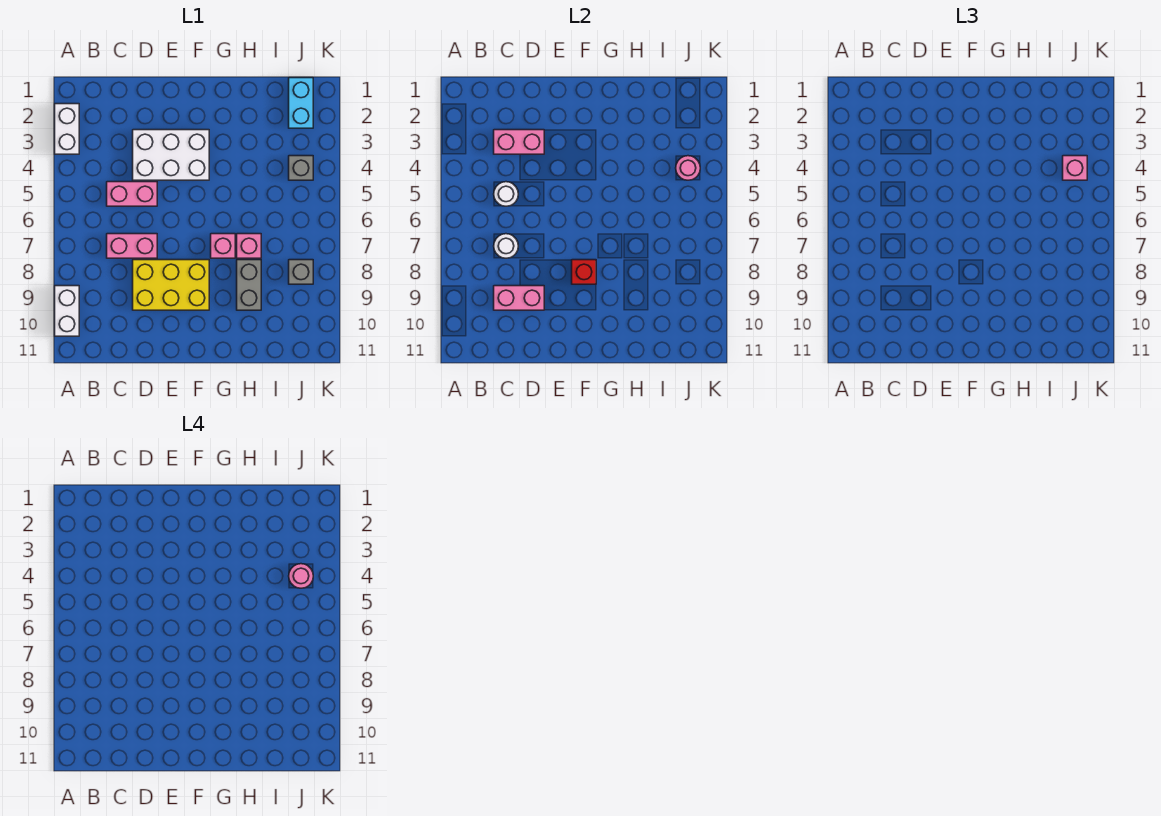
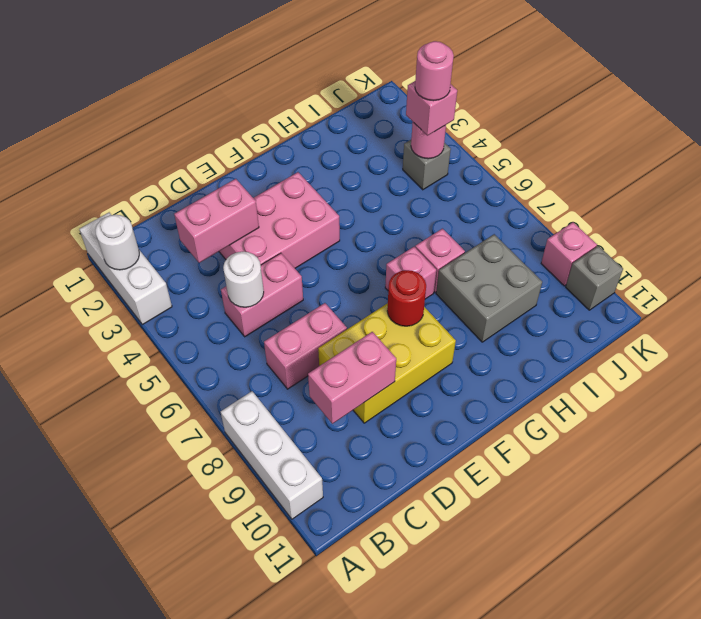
white 1x2 brick [55,104,79,154] -> white 1x3 brick [79,212,172,325]
white 1x2 brick [55,286,79,336] -> white 1x3 brick [221,391,323,519]
white 1x1 round brick [494,234,518,258] -> white 1x1 round brick moved to [95,215,139,270]
white 2x3 brick [133,130,209,180] -> pink 2x3 brick [219,172,340,268]
red 1x1 brick [572,260,596,284] -> red 1x1 round brick [387,270,426,326]
grey 1x2 brick [237,260,261,310] -> grey 2x2 brick [436,234,542,342]
cyan 1x2 brick [289,78,313,128] -> none
grey 1x1 brick [289,260,313,284] -> grey 1x1 brick moved to [566,246,623,310]
none -> pink 1x1 brick [541,222,597,286]

